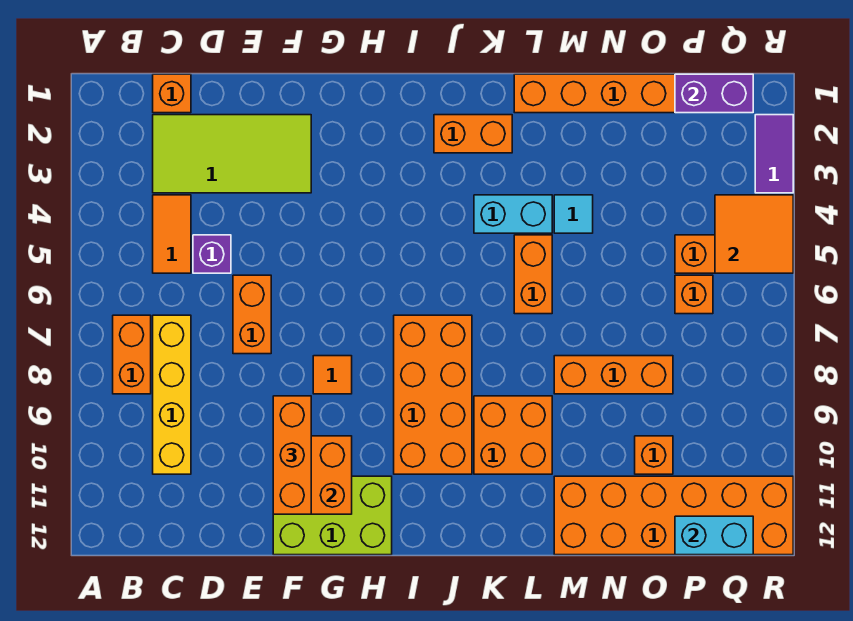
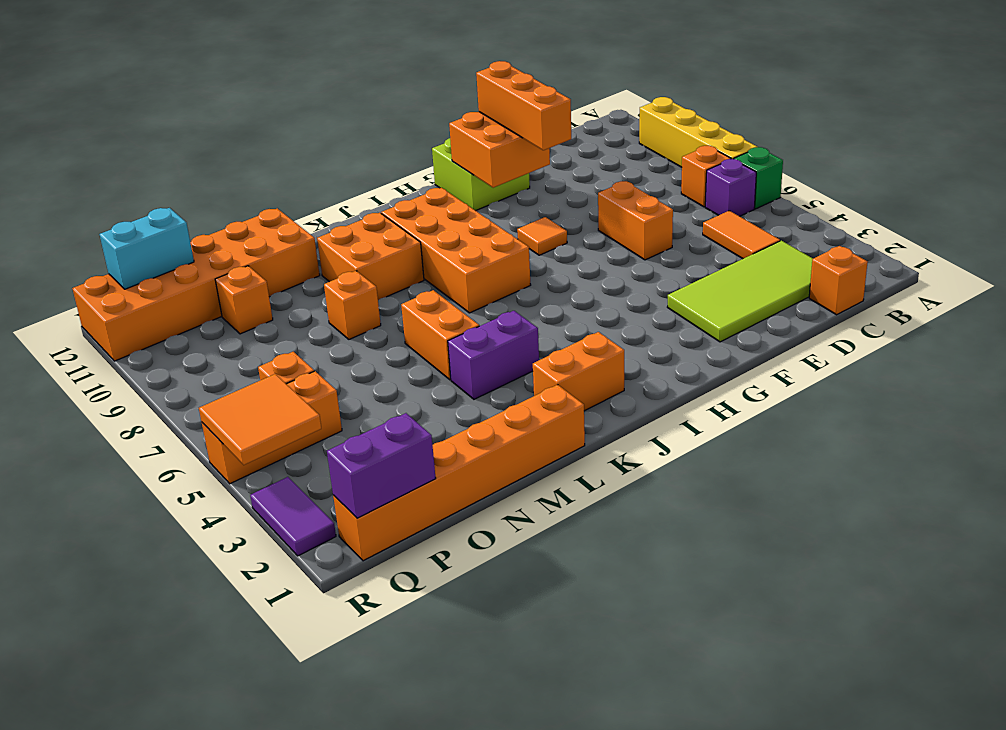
none -> green 1x1 brick [734,147,783,209]
orange 1x2 brick [113,315,151,394] -> orange 1x1 brick [681,146,731,207]
yellow 1x4 brick [153,315,191,474] -> yellow 1x4 brick moved to [639,97,757,167]
purple 1x1 brick [193,235,231,273] -> purple 1x1 brick moved to [705,159,756,216]
lime 2x3 brick [273,476,392,555] -> lime 2x2 brick [432,138,530,211]
cyan 1x2 brick [474,195,552,233] -> purple 1x2 brick [448,311,539,399]
cyan 1x1 tile [554,195,593,233] -> none
orange 1x3 brick [554,356,673,394] -> orange 1x1 brick [324,271,381,339]

